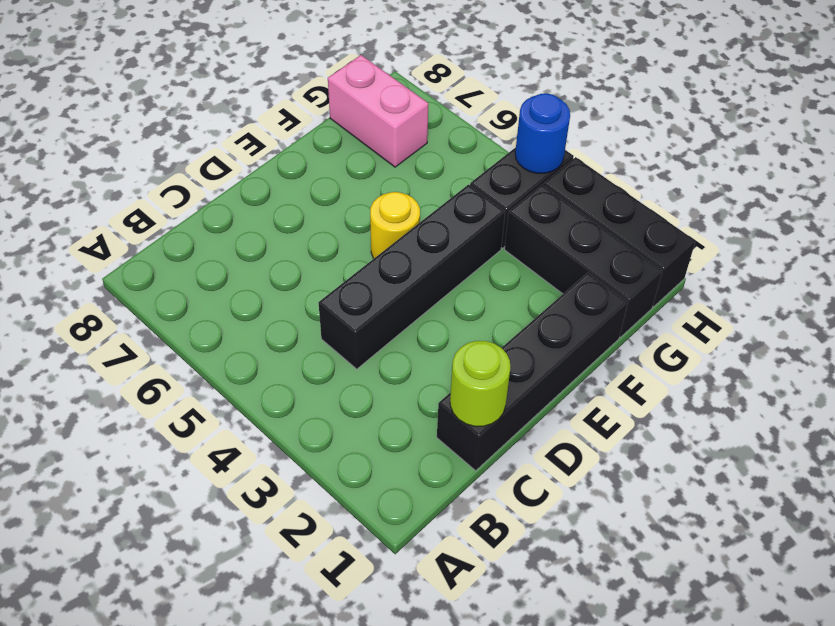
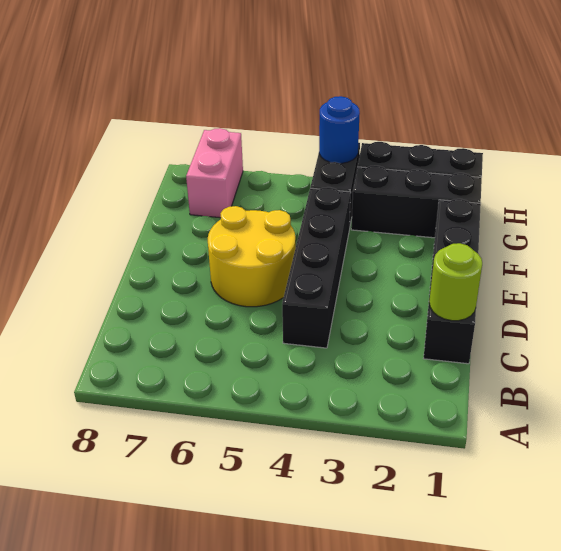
yellow 1x1 round brick [370,192,420,259] -> yellow 2x2 round brick [208,206,296,307]
pink 1x2 brick [328,55,428,167] -> pink 1x2 brick turned to [186,128,243,218]

